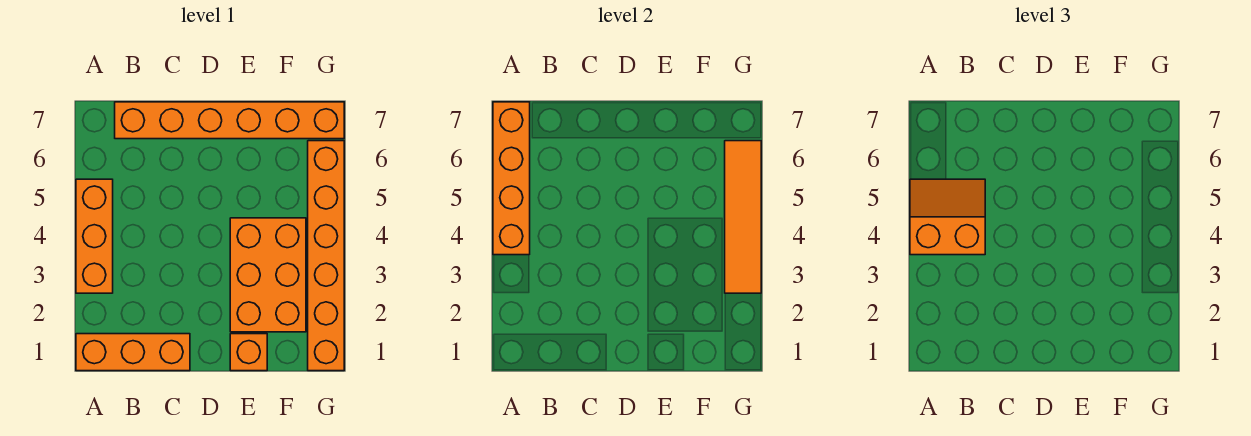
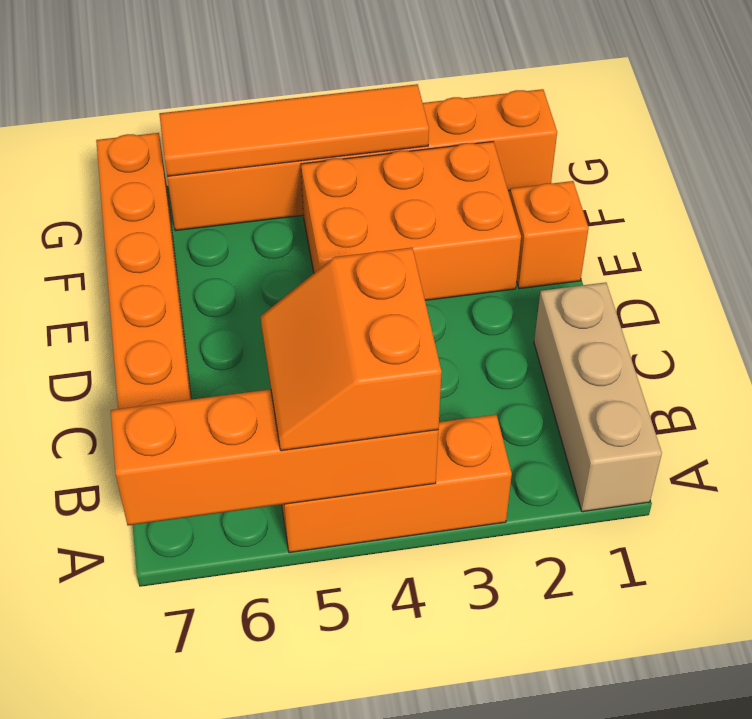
orange 1x3 brick [76,334,190,371] -> tan 1x3 brick [534,282,662,512]

